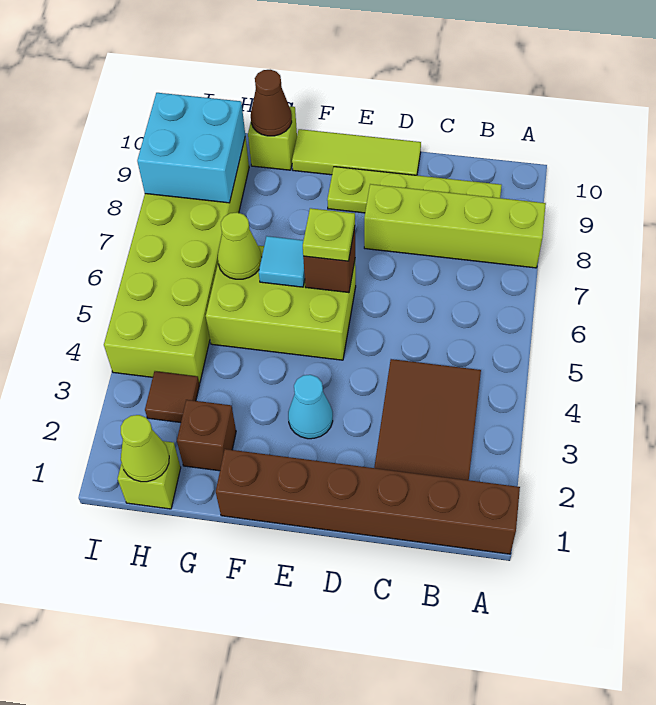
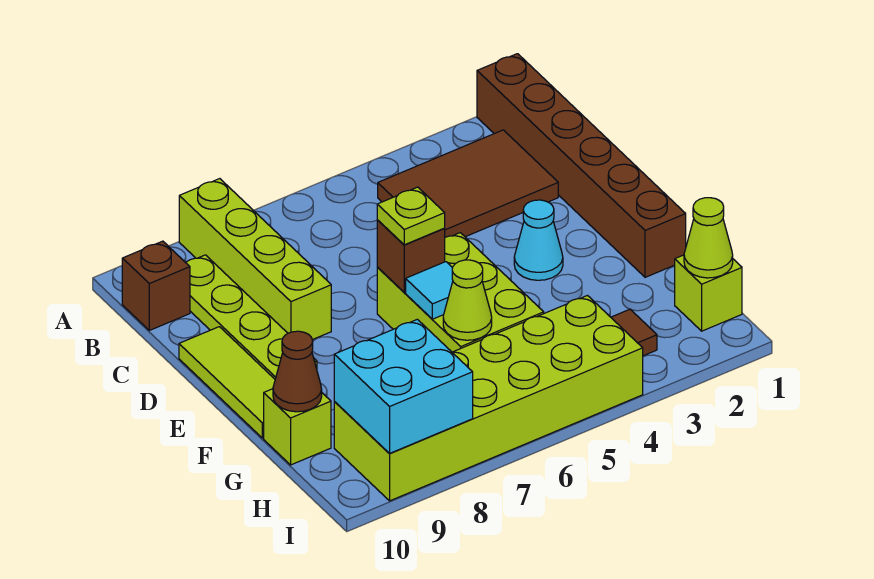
brown 1x1 brick [177,400,236,471] -> brown 1x1 brick moved to [122,241,190,330]

